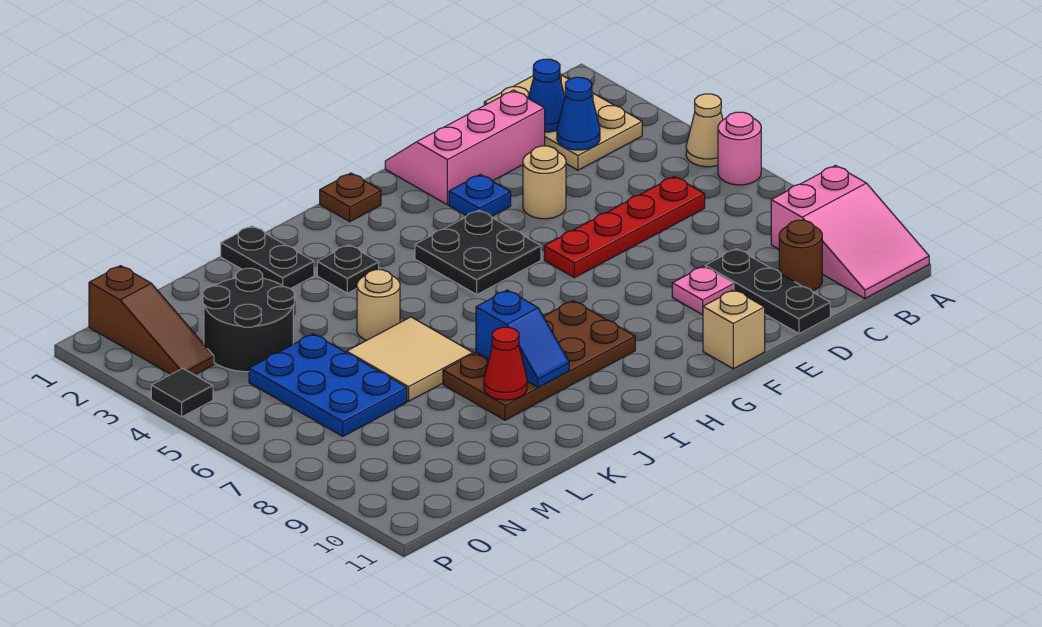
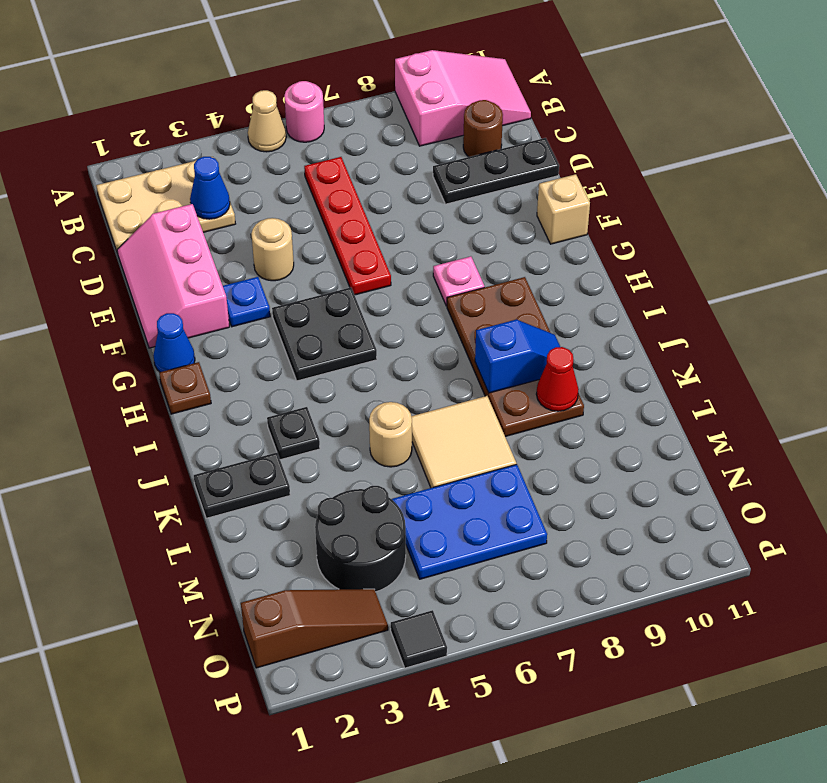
blue 1x1 cone [528,59,565,132] -> blue 1x1 cone moved to [153,313,195,372]
pink 1x1 plate [672,266,734,315] -> pink 1x1 plate moved to [433,256,484,306]

